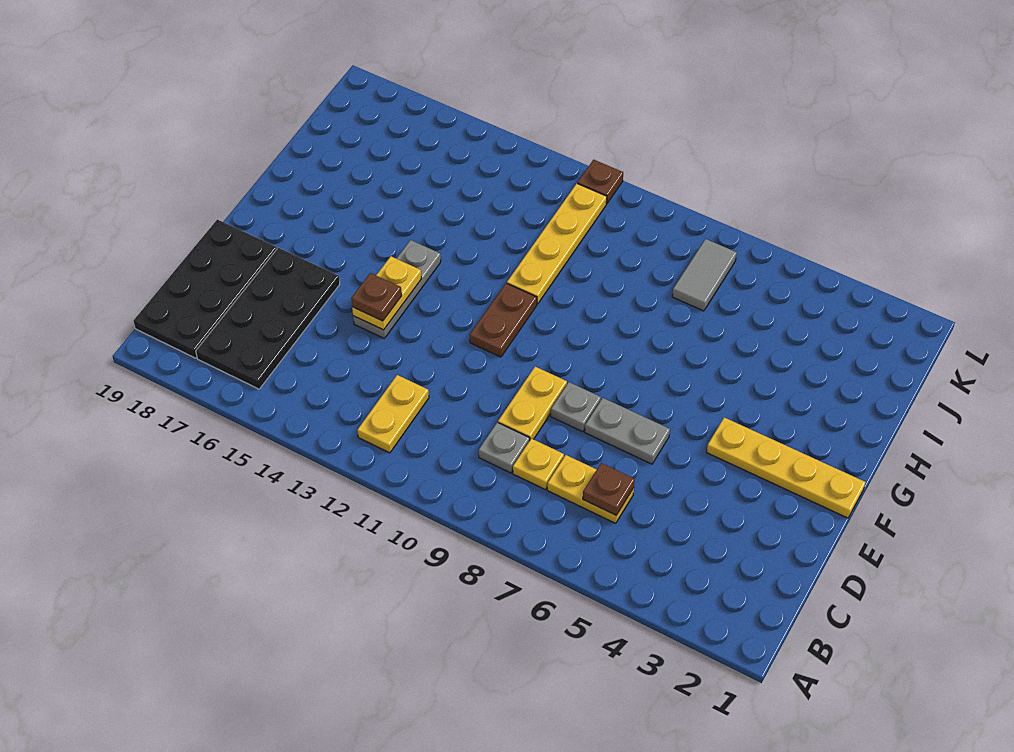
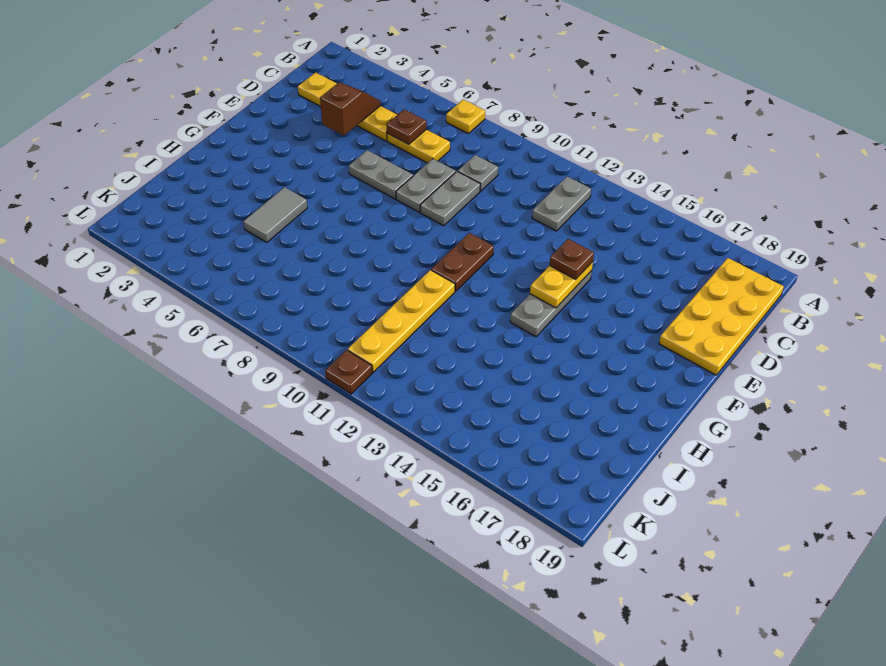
yellow 1x2 plate [358,375,429,453] -> grey 1x2 plate [532,177,591,231]
black 2x4 plate [196,248,340,389] -> none
black 2x4 plate [134,219,277,358] -> yellow 2x4 plate [659,258,784,375]
none -> brown 1x2 slope [320,83,381,136]
yellow 1x1 plate [513,439,564,490] -> yellow 1x1 plate moved to [446,100,485,134]
yellow 1x2 plate [498,367,567,439] -> grey 1x2 plate [420,171,480,226]
grey 1x1 plate [551,382,601,432] -> grey 1x2 plate [396,159,456,212]
yellow 1x4 plate [707,417,866,518] -> yellow 1x4 plate moved to [298,72,397,141]
grey 1x2 tile [672,239,737,311] -> grey 1x2 tile moved to [243,187,307,242]

